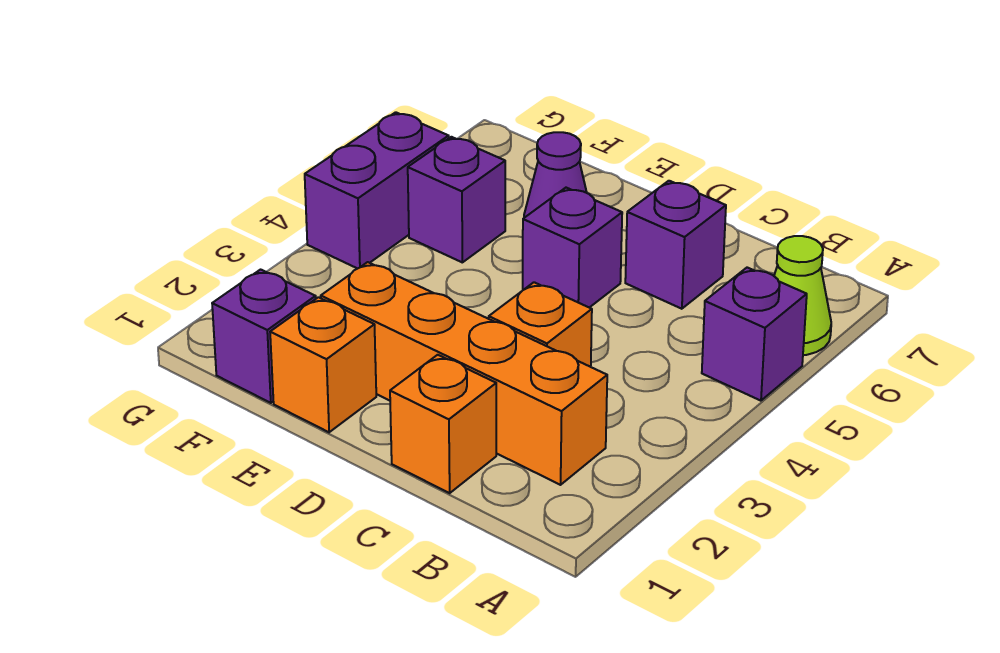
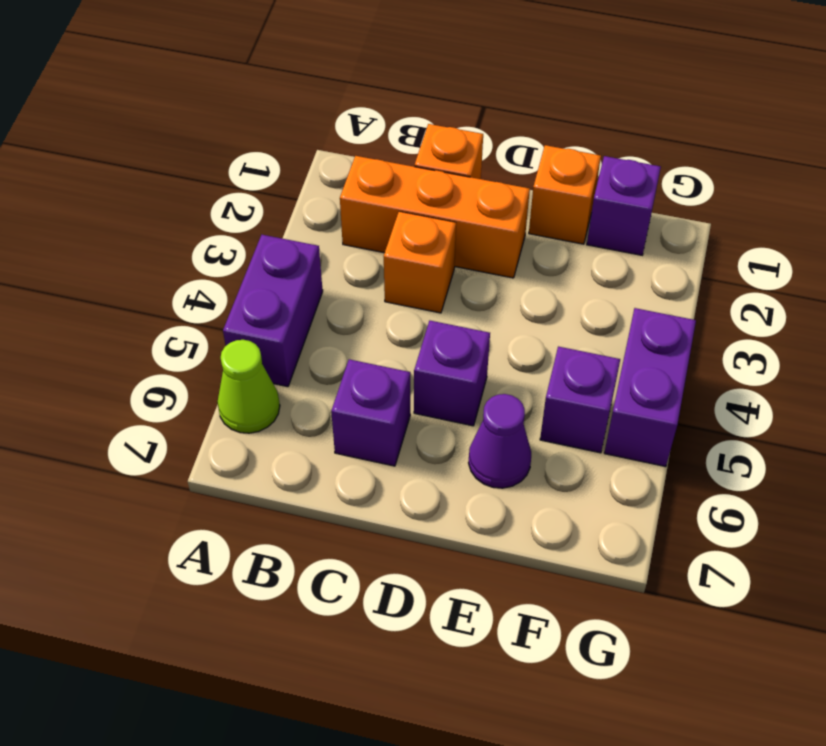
purple 1x1 brick [702,268,807,401] -> purple 1x2 brick [223,235,323,387]
orange 1x4 brick [321,262,607,485] -> orange 1x3 brick [340,156,530,278]

